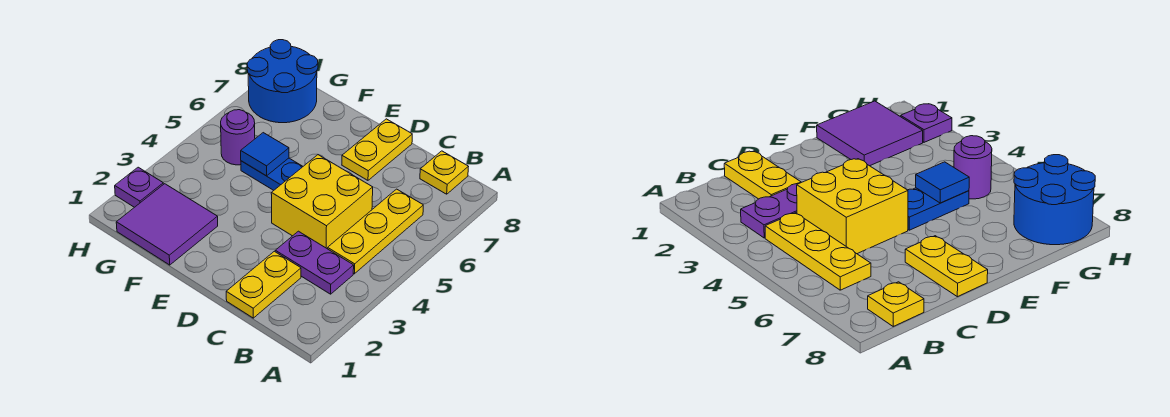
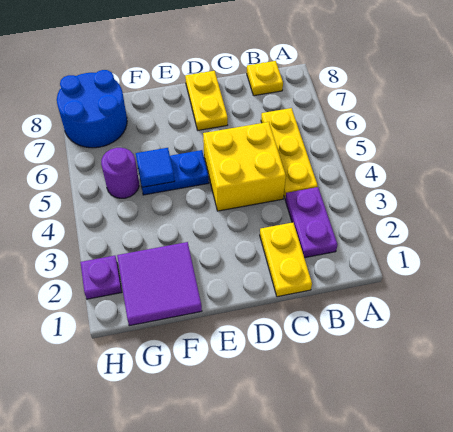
purple 1x2 plate [275,231,354,294] -> purple 1x2 plate turned to [285,187,338,258]

